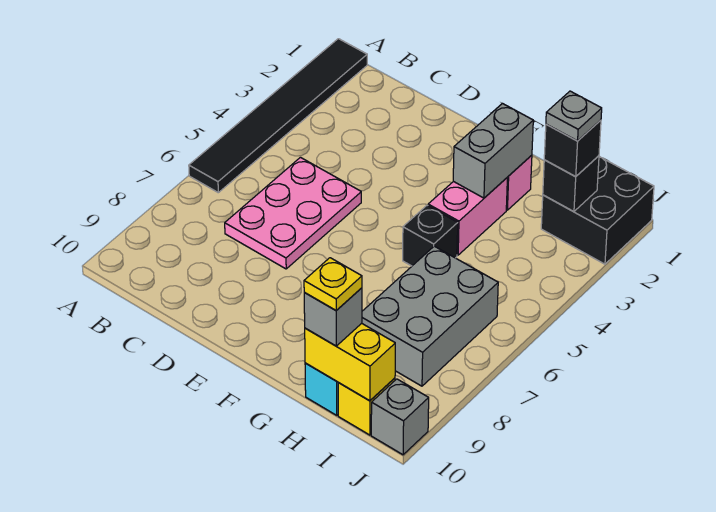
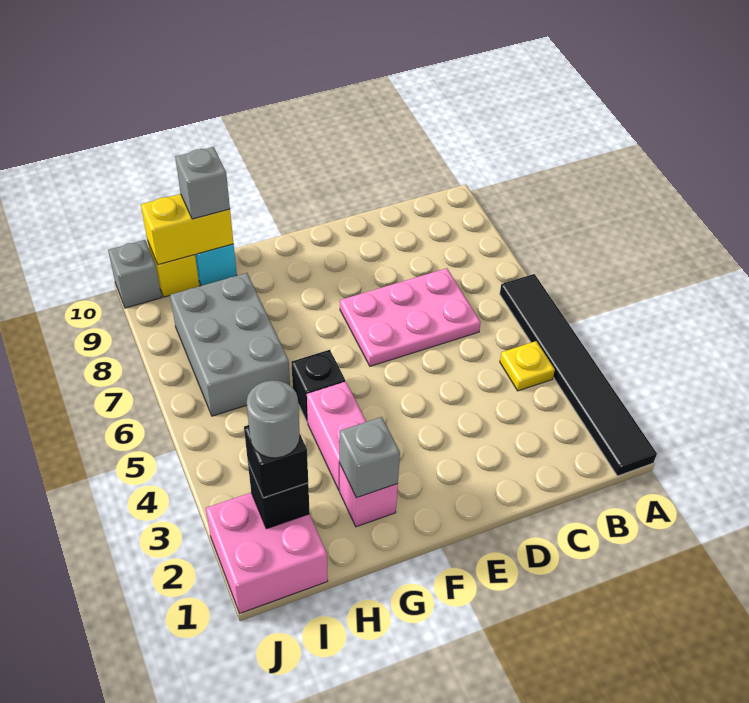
pink 2x3 plate [225,157,361,269] -> pink 2x3 plate turned to [340,268,481,366]
grey 1x2 brick [453,104,533,198] -> grey 1x1 brick [340,417,400,498]
yellow 1x1 plate [304,258,362,310] -> yellow 1x1 plate moved to [500,341,555,391]
black 2x2 brick [541,157,654,264] -> pink 2x2 brick [206,493,328,613]
grey 1x1 plate [546,91,602,141] -> grey 1x1 round brick [247,380,300,458]

